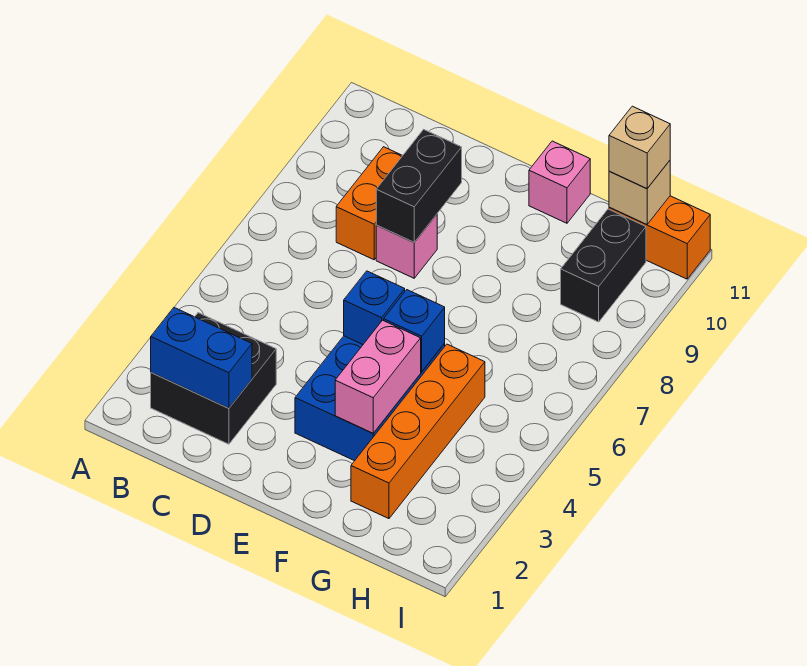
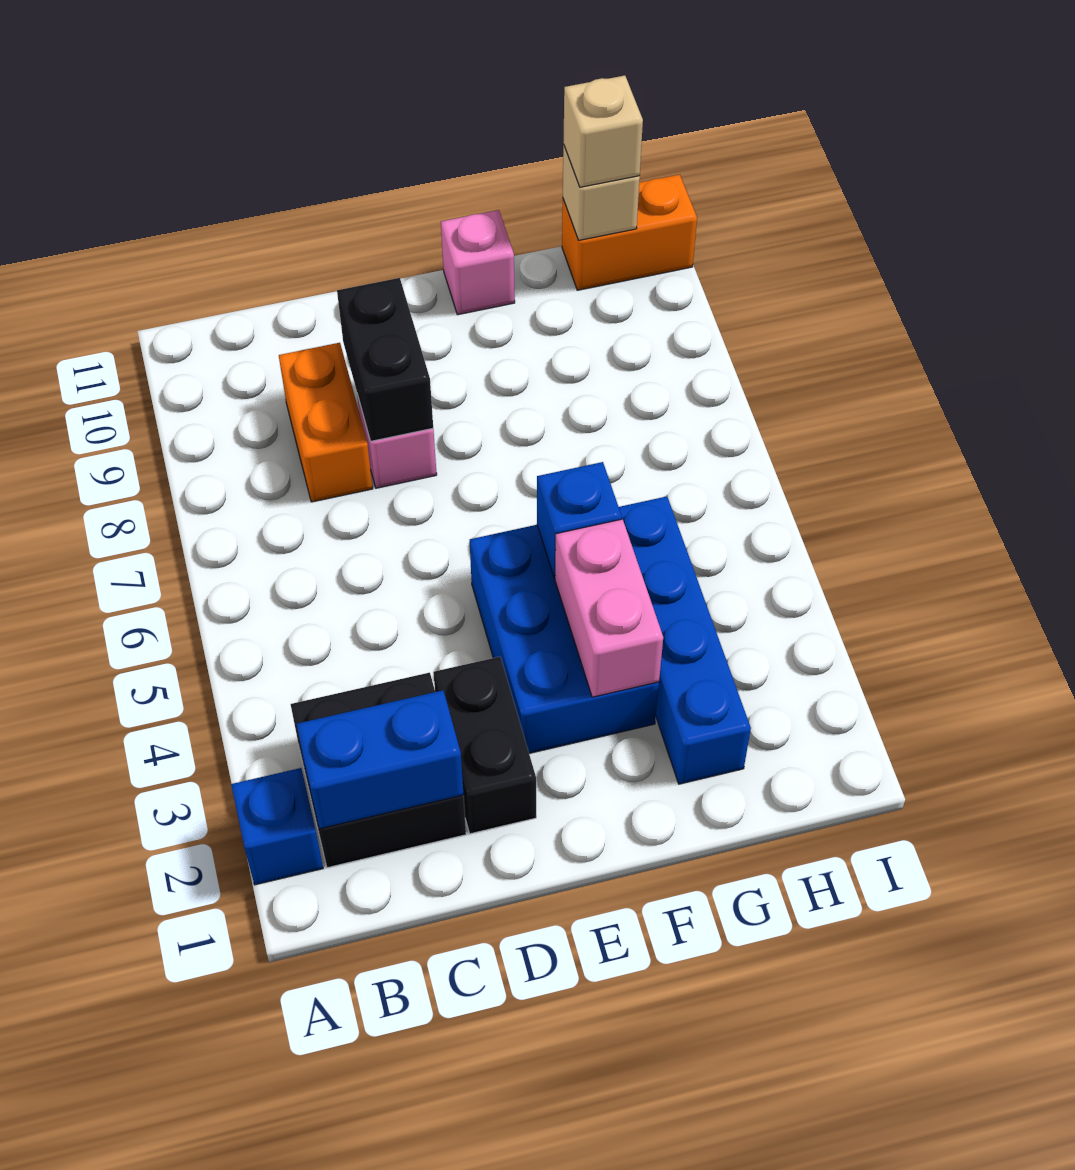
blue 1x1 brick [344,271,405,345] -> blue 1x1 brick moved to [231,768,323,885]
orange 1x4 brick [351,344,485,519] -> blue 1x4 brick [619,496,751,784]
black 1x2 brick [561,209,646,322] -> black 1x2 brick moved to [434,657,536,834]

